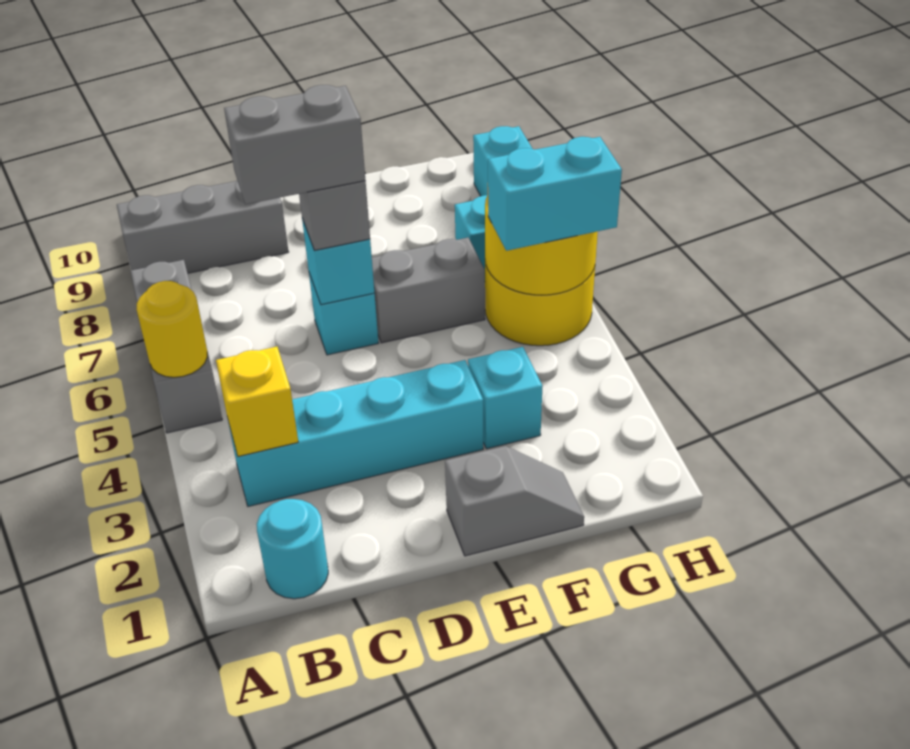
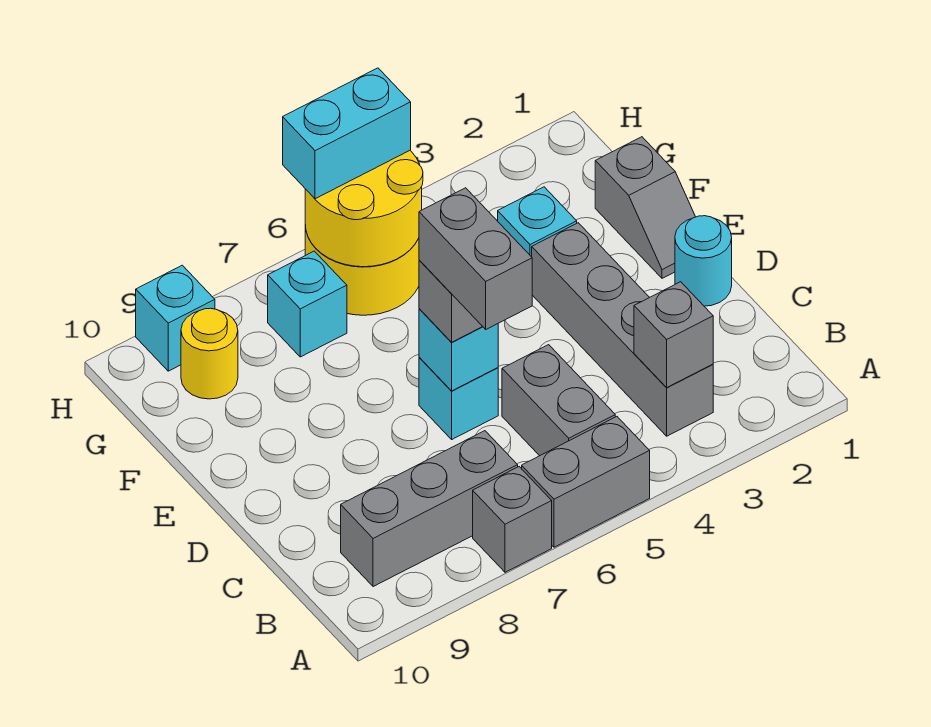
yellow 1x1 round brick [136,281,207,377] -> yellow 1x1 round brick moved to [181,308,238,399]
grey 1x3 brick [117,180,288,273] -> grey 1x3 brick turned to [341,431,518,587]
cyan 1x1 round brick [257,499,328,599] -> cyan 1x1 round brick moved to [675,216,732,306]
cyan 1x4 brick [228,360,483,506] -> grey 1x4 brick [532,223,713,436]
yellow 1x1 brick [216,347,298,456] -> grey 1x1 brick [634,282,713,388]
grey 1x2 slope [445,446,584,556] -> grey 1x2 slope turned to [595,137,695,278]
grey 1x2 brick [372,238,485,343] -> grey 1x2 brick moved to [502,345,615,456]
cyan 1x2 brick [488,137,622,251] -> cyan 1x2 brick turned to [283,68,411,199]

